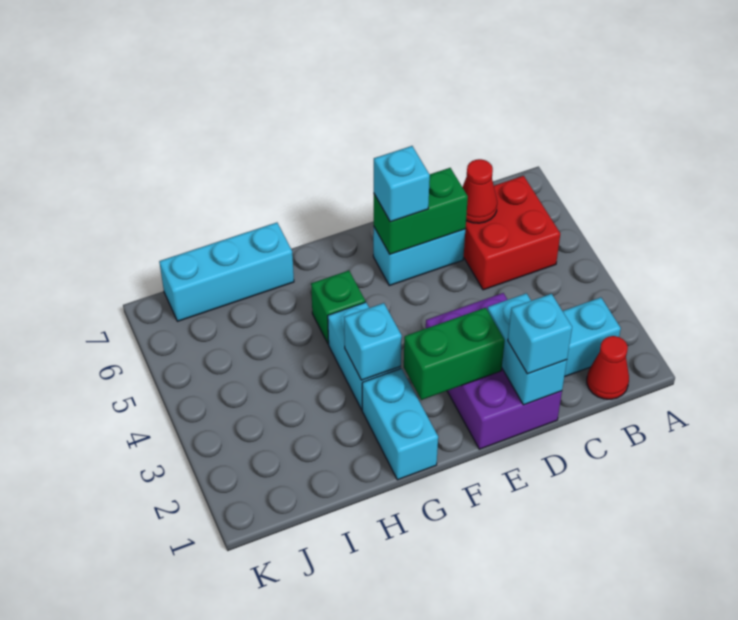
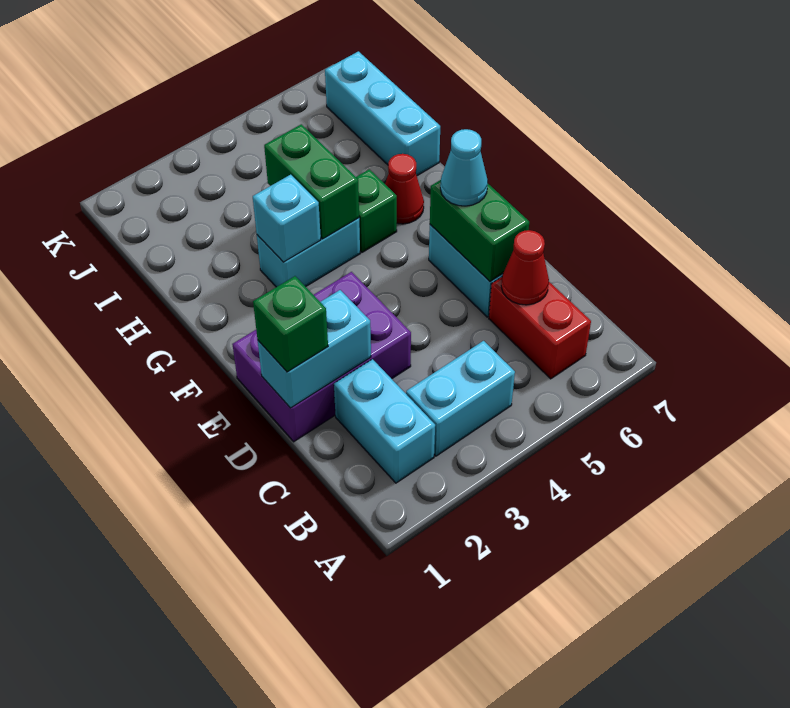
red 1x1 cone [587,336,629,399] -> red 1x1 cone moved to [385,154,424,224]
red 2x2 brick [464,176,560,290] -> red 1x2 brick [489,277,591,379]
cyan 1x1 brick [508,294,572,374] -> green 1x1 brick [253,276,328,372]
green 1x2 brick [404,308,505,400] -> green 1x2 brick moved to [264,124,359,239]
cyan 1x1 brick [374,146,430,222] -> cyan 1x1 cone [440,129,488,206]
cyan 1x2 brick [362,368,438,480] -> cyan 1x2 brick moved to [406,341,515,456]

